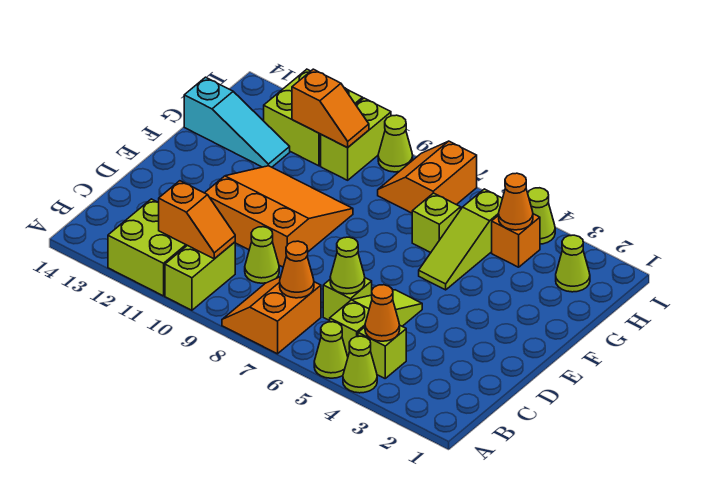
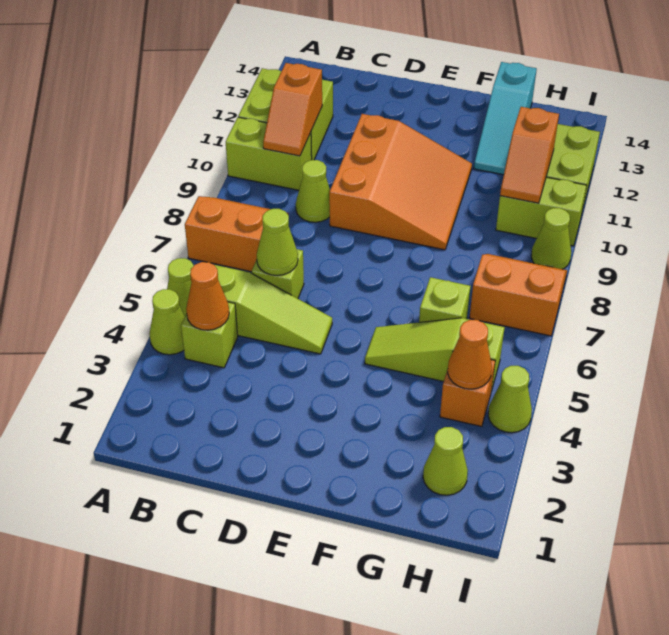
orange 1x1 cone [280,241,314,298] -> none

